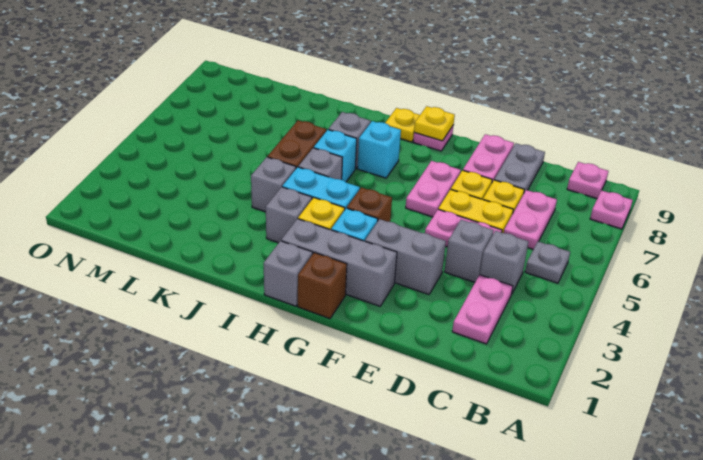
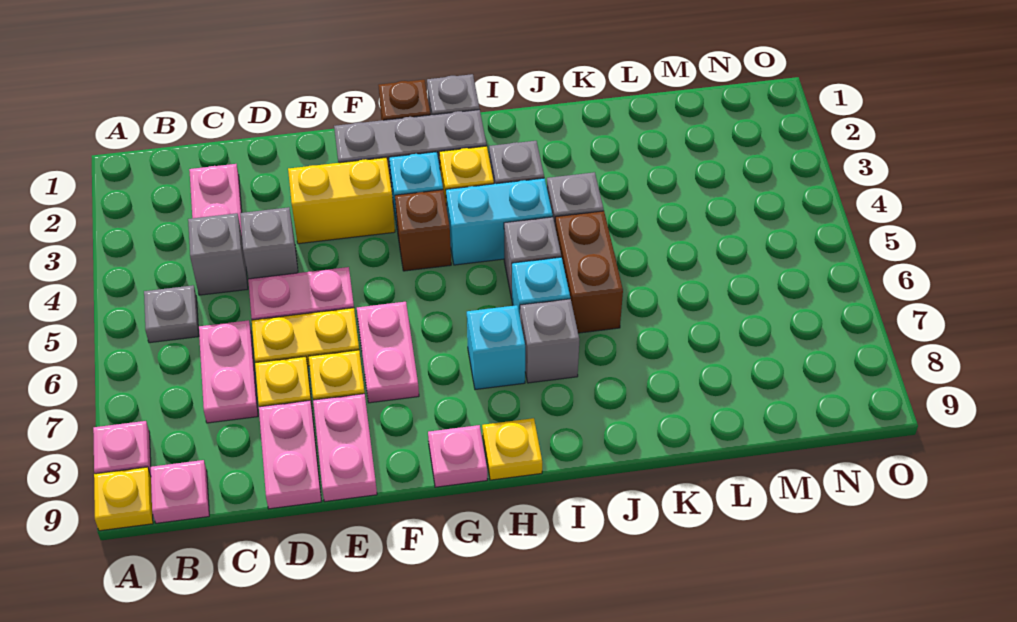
grey 1x2 plate [494,143,545,192] -> pink 1x2 plate [259,400,322,509]
grey 1x2 brick [365,219,446,294] -> yellow 1x2 brick [288,158,395,244]
yellow 1x1 plate [414,106,455,141] -> yellow 1x1 plate moved to [94,467,153,531]

